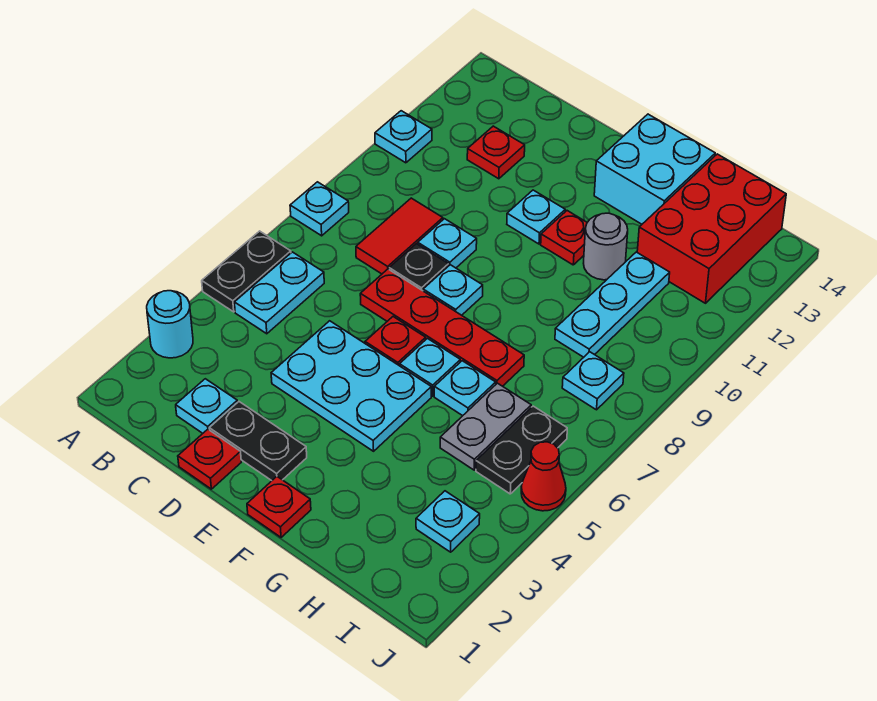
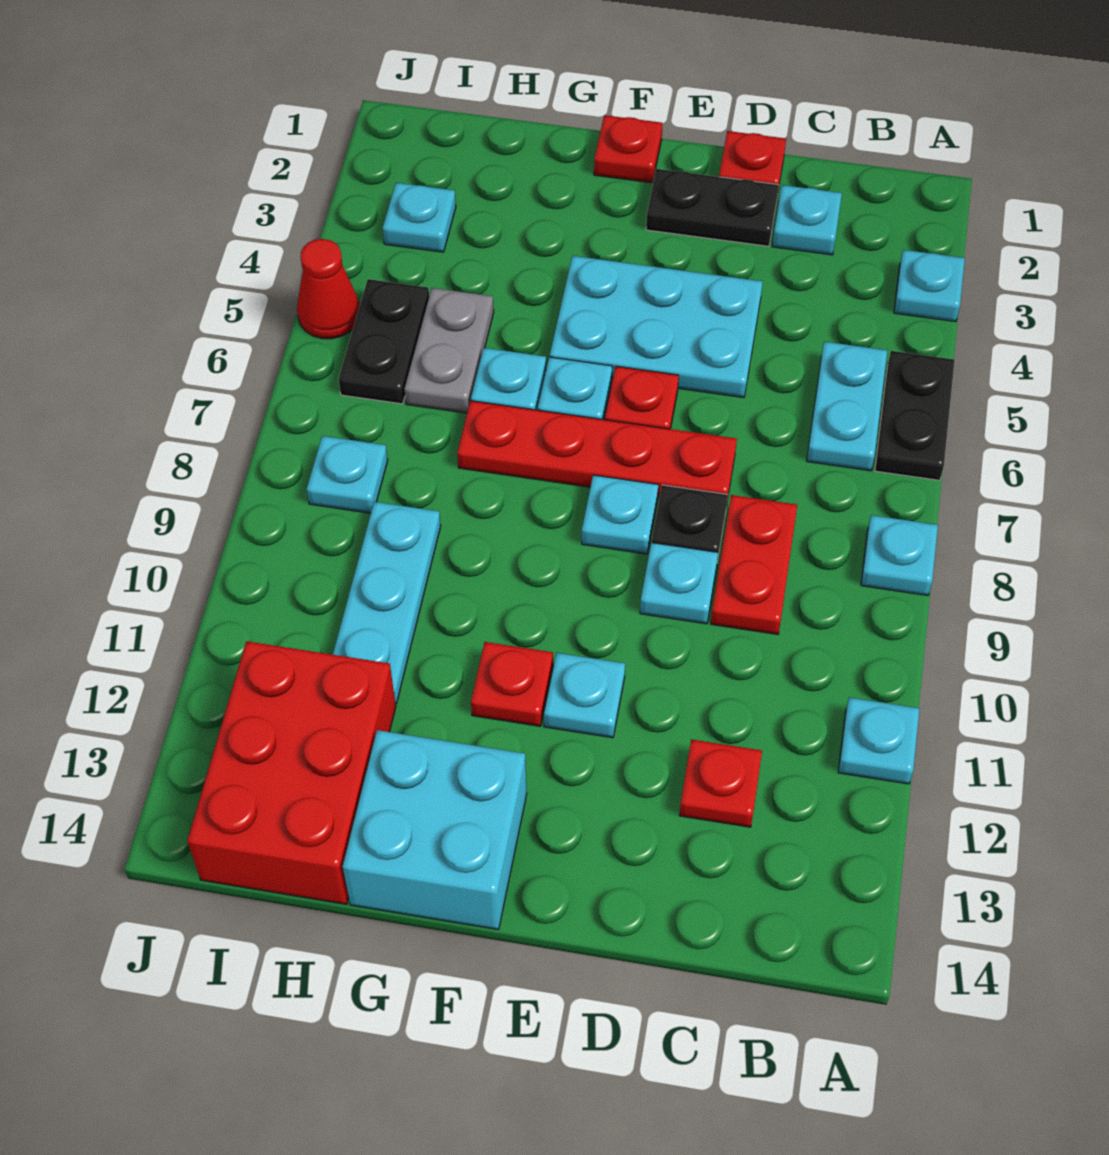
cyan 1x1 round brick [147,291,193,358] -> cyan 1x1 plate [894,250,965,322]
red 1x2 tile [356,198,443,274] -> red 1x2 plate [711,495,797,634]
grey 1x1 round brick [584,213,628,280] -> none

